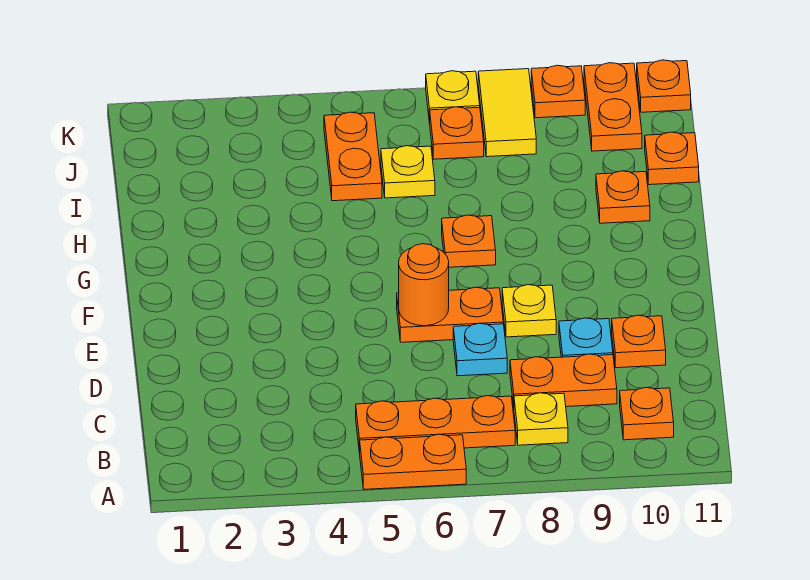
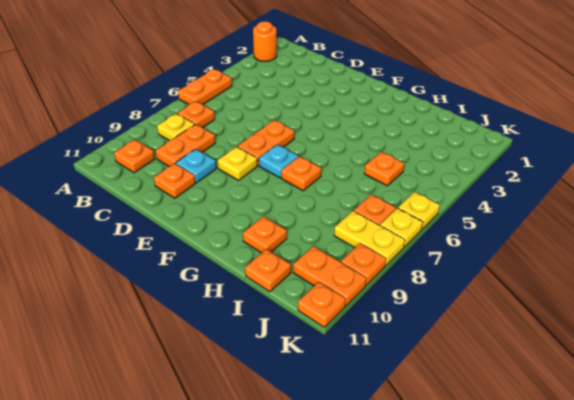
orange 1x3 plate [356,396,515,453] -> orange 1x1 plate [177,101,215,128]
cyan 1x1 plate [453,323,507,376] -> cyan 1x1 plate moved to [259,145,298,178]
orange 1x1 round brick [399,244,449,326] -> orange 1x1 round brick moved to [253,21,277,62]
orange 1x2 plate [324,112,382,201] -> orange 1x1 plate [364,152,404,186]
yellow 1x1 plate [381,146,435,198] -> yellow 1x1 plate moved to [398,192,440,229]
yellow 1x2 tile [478,69,536,157] -> yellow 1x2 plate [334,211,405,266]

